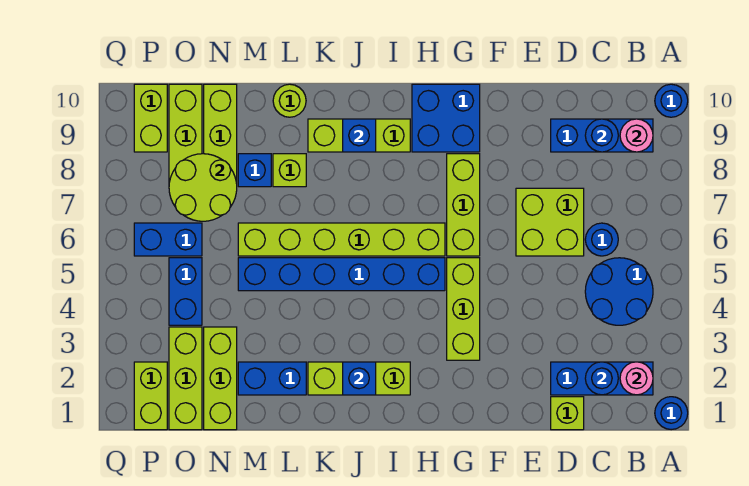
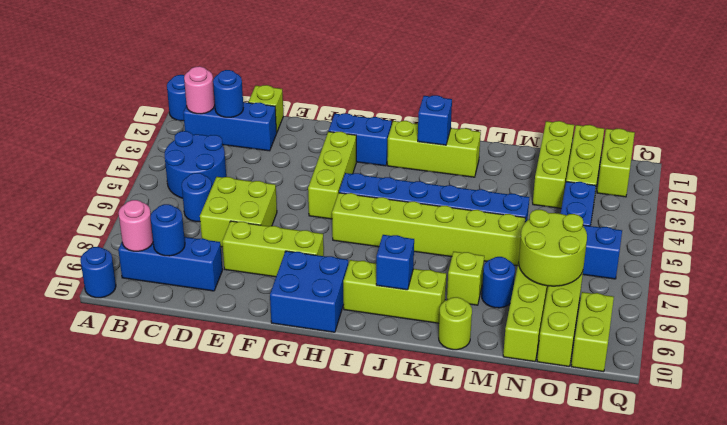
lime 1x3 brick [447,154,480,256] -> lime 1x3 brick turned to [222,221,324,277]
blue 1x2 brick [238,362,306,395] -> blue 1x2 brick moved to [329,113,392,166]
blue 1x1 brick [238,154,271,187] -> blue 1x1 round brick [482,257,515,308]

